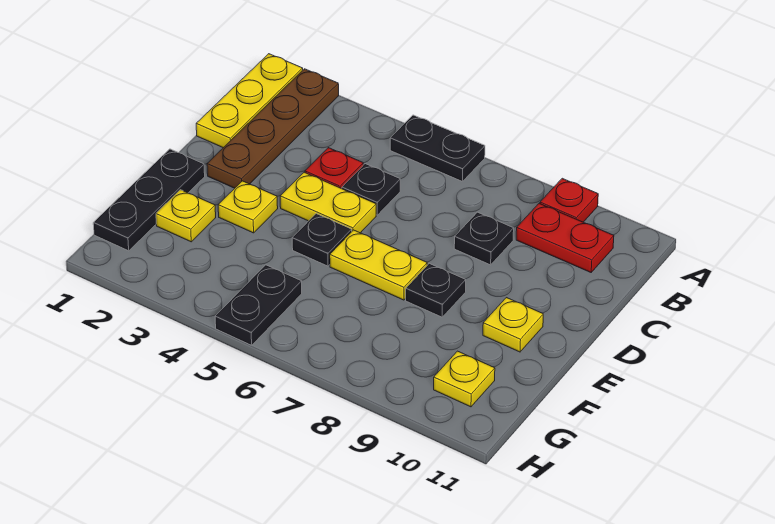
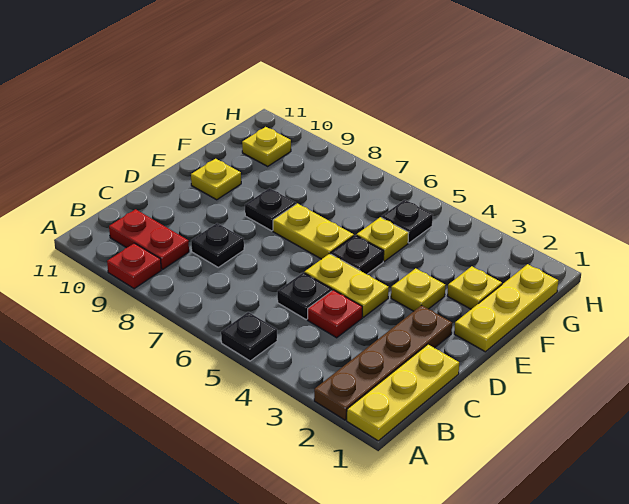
black 1x2 plate [390,115,485,182] -> black 1x1 plate [221,312,277,361]
black 1x3 plate [93,149,205,251] -> yellow 1x3 plate [454,264,558,352]
none -> yellow 1x1 plate [356,217,409,261]
black 1x2 plate [215,265,302,345] -> black 1x1 plate [381,200,433,243]

